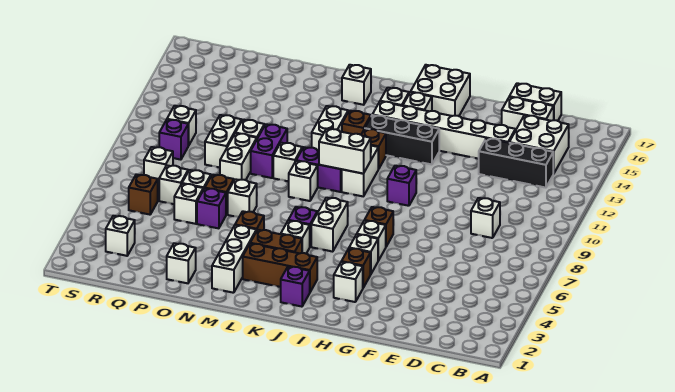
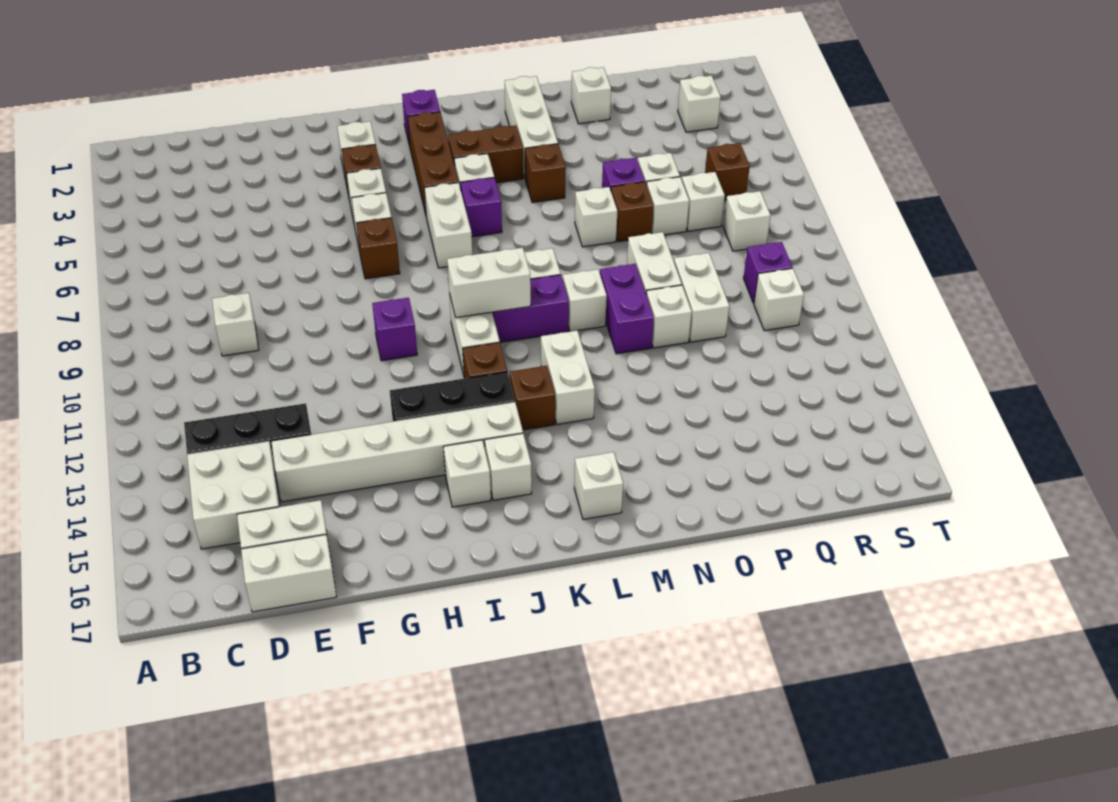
white 2x2 brick [411,65,470,116] -> none
brown 1x3 brick [243,244,317,292] -> brown 1x3 brick turned to [407,112,458,214]

